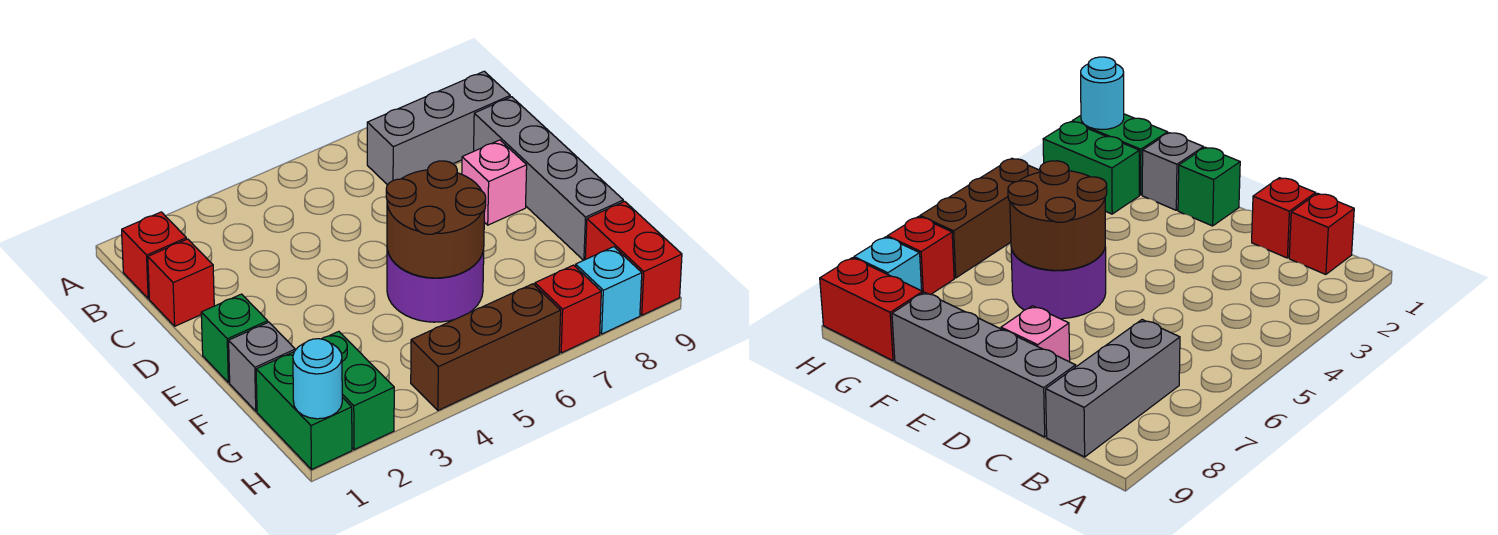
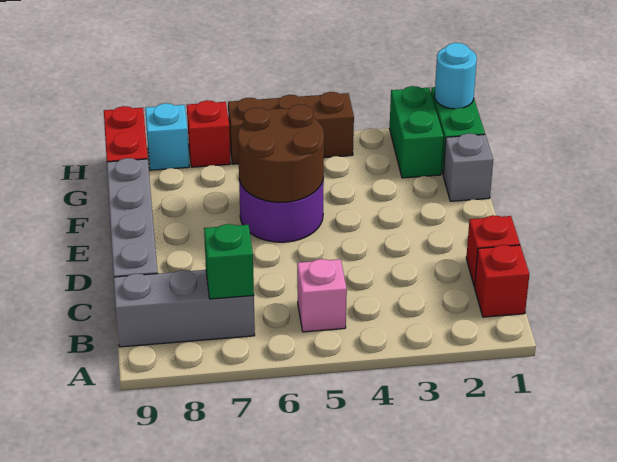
pink 1x1 brick [462,140,527,225] -> pink 1x1 brick moved to [297,259,347,332]
green 1x1 brick [201,294,268,383] -> green 1x1 brick moved to [204,224,254,299]

